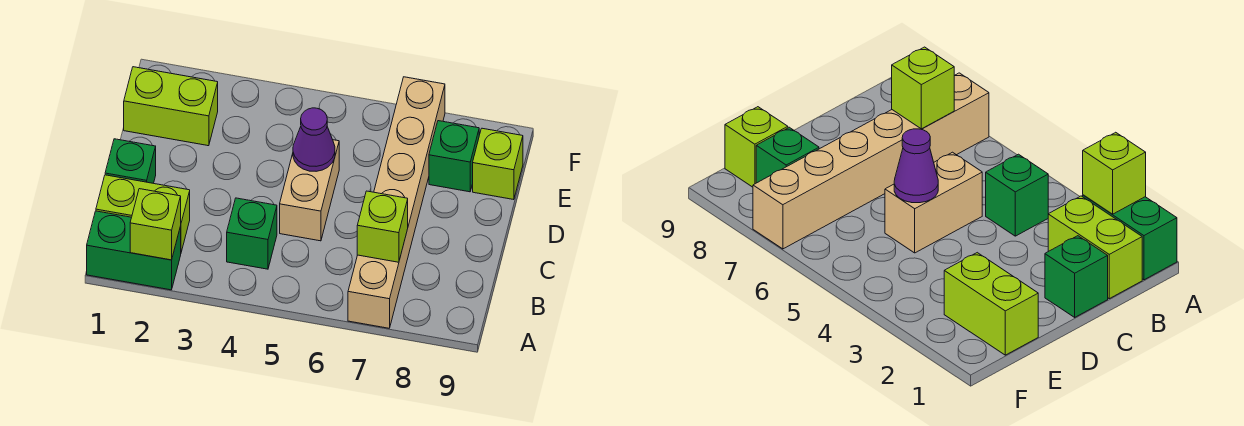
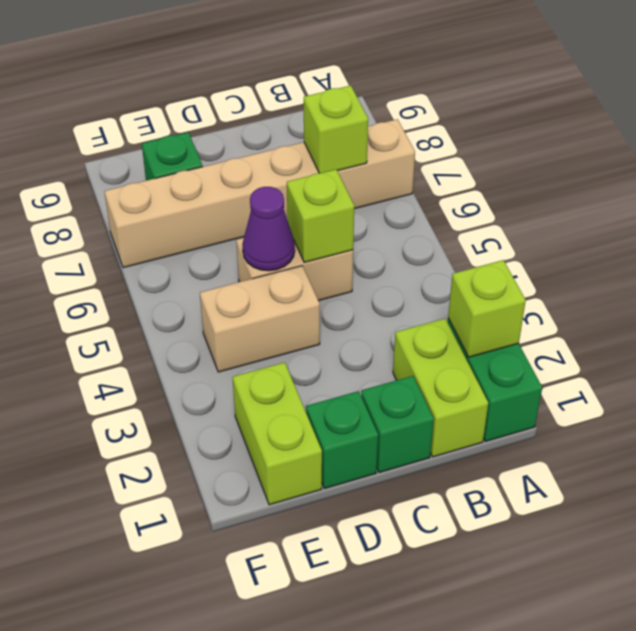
green 1x1 brick [227,198,277,269] -> green 1x1 brick moved to [306,391,378,489]
none -> tan 1x2 brick [200,266,320,372]
lime 1x1 brick [473,128,523,200] -> lime 1x1 brick moved to [287,169,354,262]

